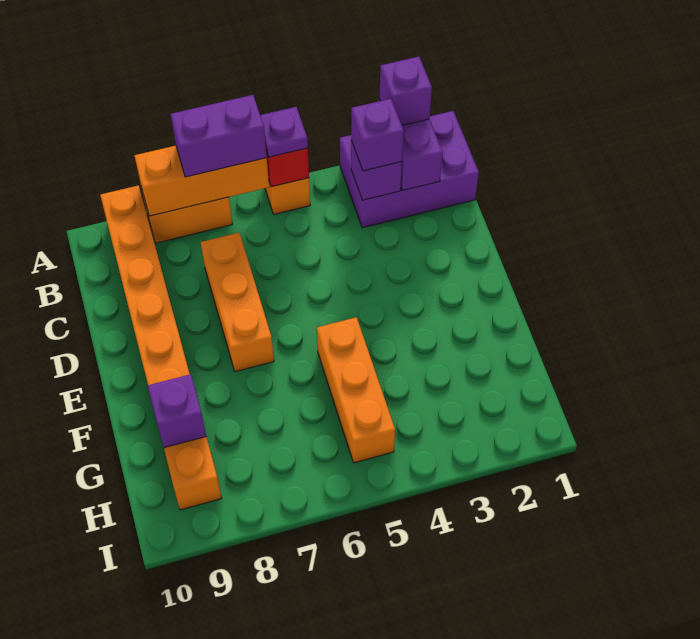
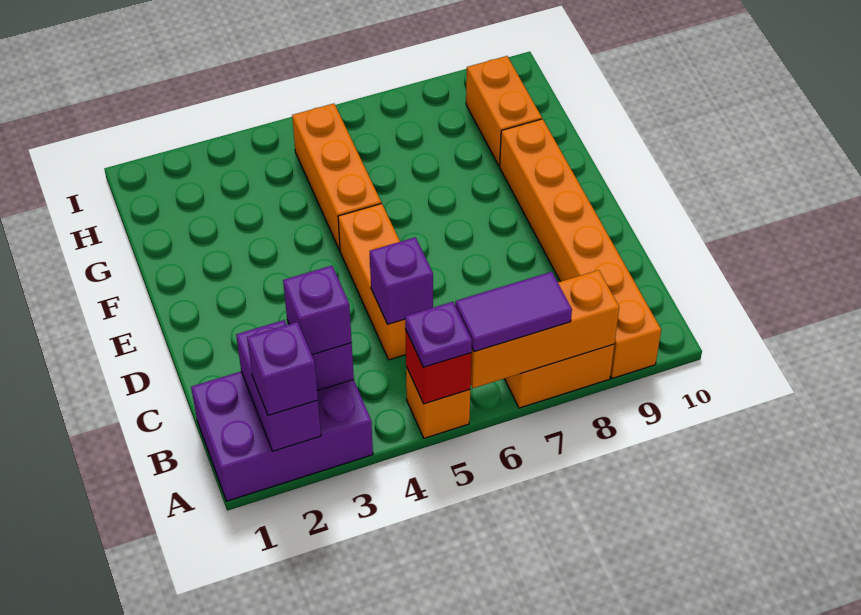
purple 1x2 brick [170,95,267,177] -> purple 1x2 tile [455,272,572,352]
orange 1x3 brick [201,233,274,372] -> orange 1x3 brick moved to [338,203,406,360]
purple 1x1 brick [148,374,206,448] -> purple 1x1 brick moved to [370,237,433,324]

